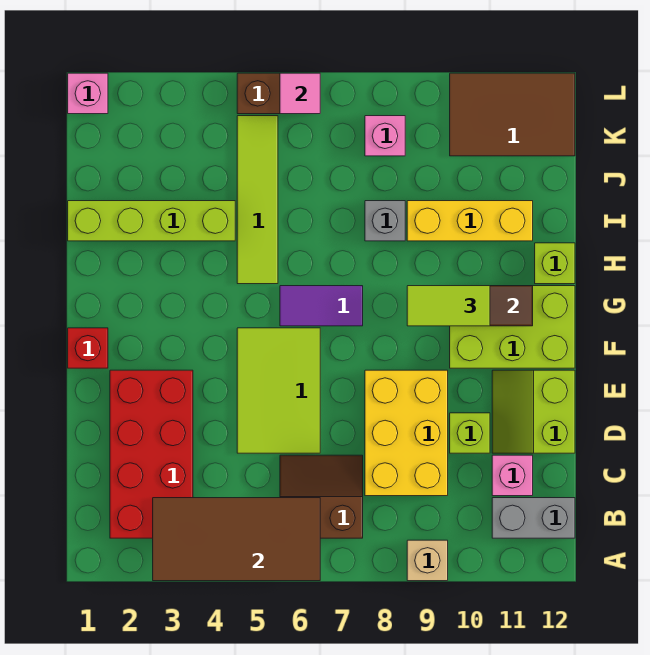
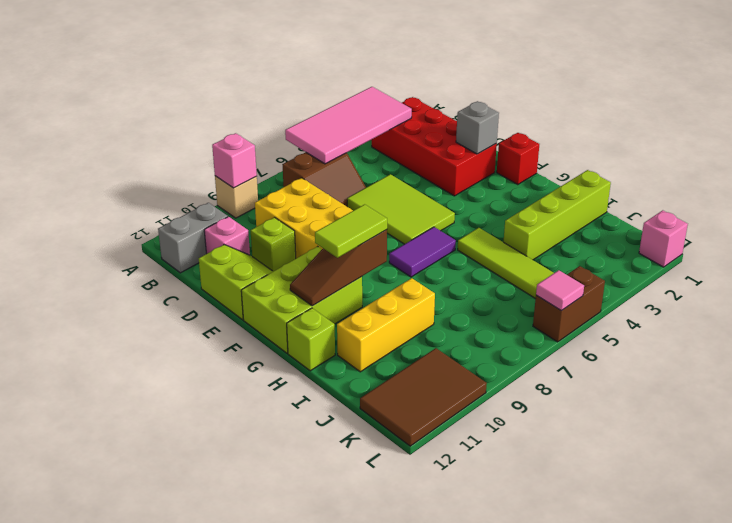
brown 2x4 tile [153,498,320,581] -> pink 2x4 tile [285,87,412,164]
grey 1x1 brick [365,201,405,241] -> grey 1x1 brick moved to [456,101,499,154]
pink 1x1 brick [365,116,405,156] -> pink 1x1 brick moved to [212,133,257,188]

